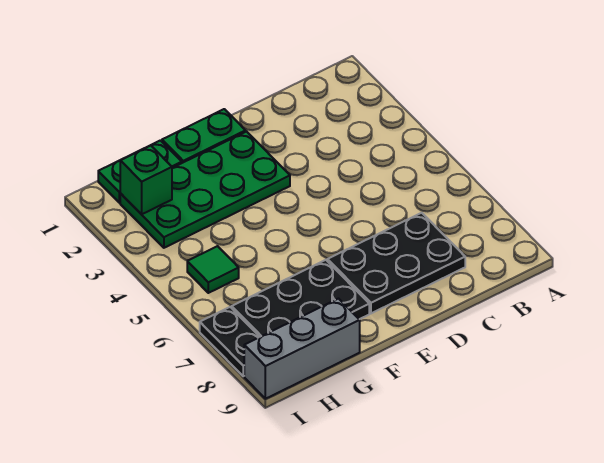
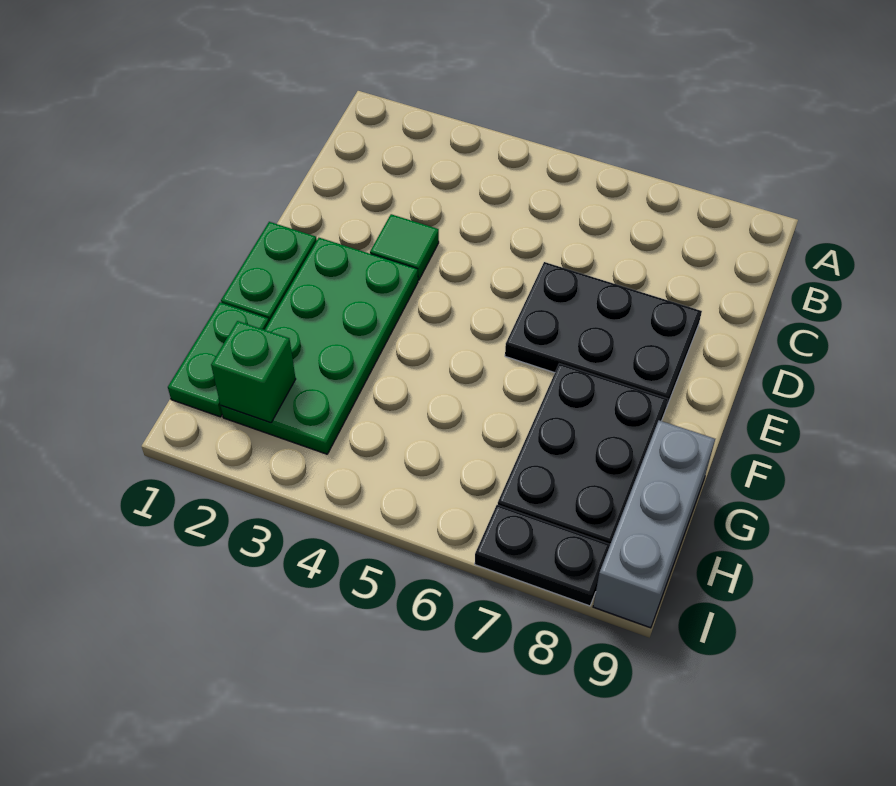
black 2x3 plate [328,213,465,313] -> black 2x3 plate turned to [505,262,702,408]
green 1x1 tile [187,246,239,293] -> green 1x1 tile moved to [370,214,439,280]

